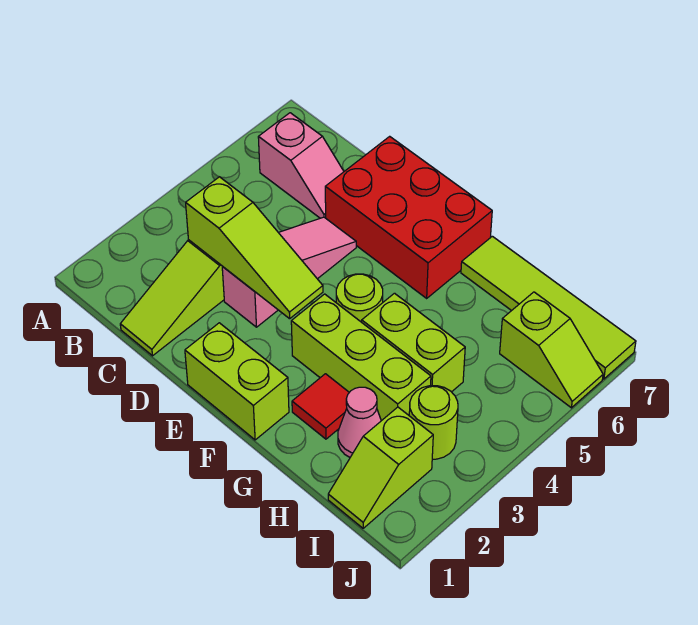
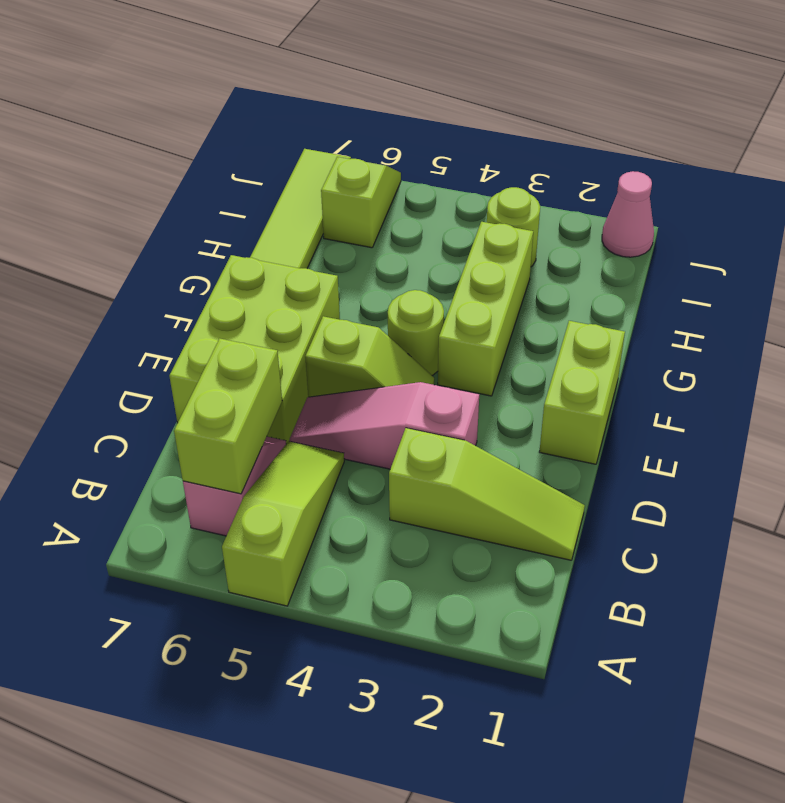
lime 1x3 slope [186,177,323,319] -> lime 1x3 slope moved to [222,441,344,606]
red 2x3 brick [325,136,492,298] -> lime 2x3 brick [169,255,340,444]
red 1x1 tile [292,374,349,439] -> none
lime 1x2 brick [362,293,465,392] -> lime 1x2 brick moved to [174,339,282,494]
pink 1x1 cone [338,387,381,457] -> pink 1x1 cone moved to [602,171,654,257]
lime 1x2 slope [328,407,433,528] -> lime 1x2 slope moved to [305,316,434,397]

